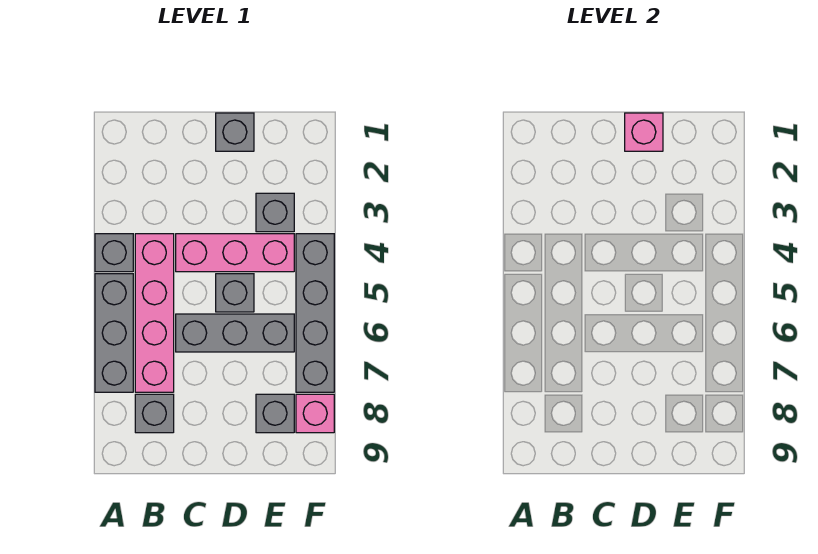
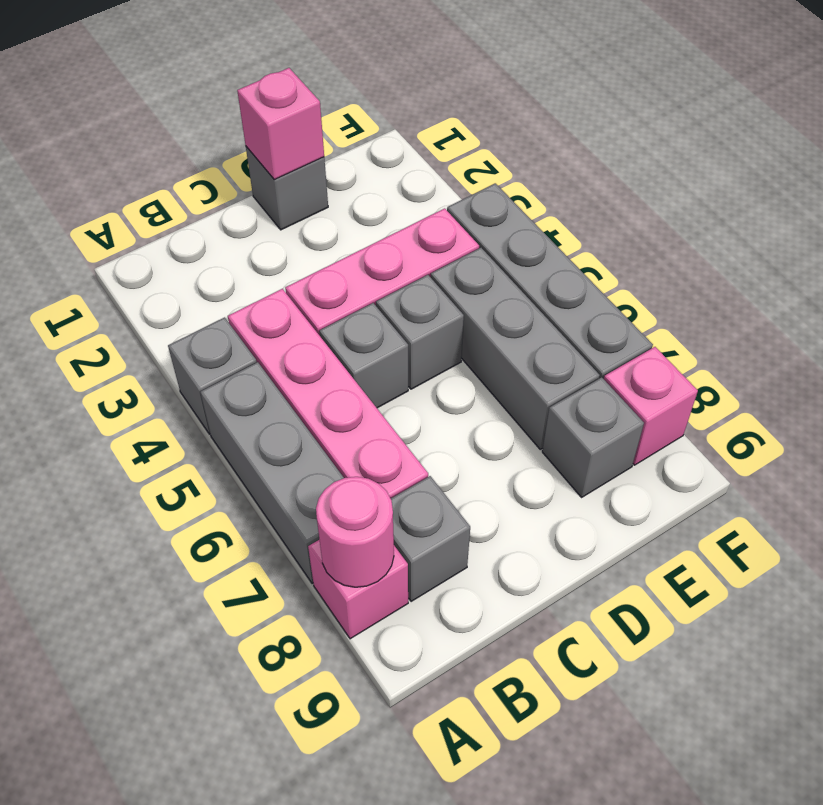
none -> pink 1x1 brick [308,540,408,639]
none -> pink 1x1 round brick [316,477,394,587]
grey 1x3 brick [176,314,294,352] -> grey 1x3 brick turned to [431,248,600,449]
grey 1x1 brick [256,193,294,232] -> grey 1x1 brick moved to [319,303,408,408]

